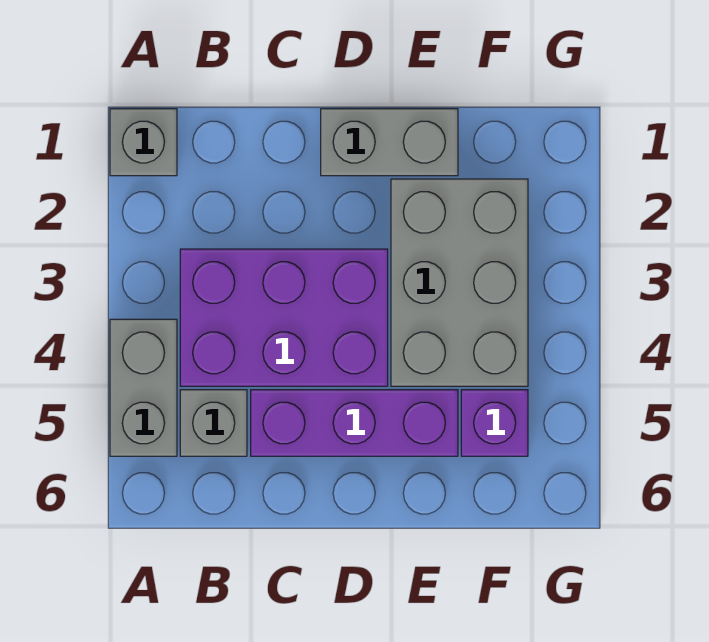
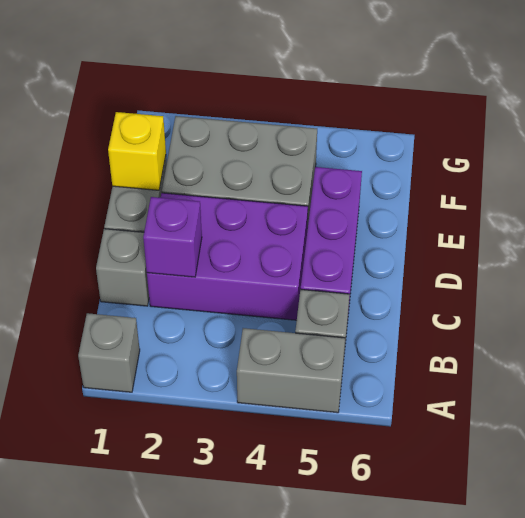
purple 2x3 brick [180,249,388,386] -> purple 2x3 brick turned to [147,193,308,320]
none -> grey 1x1 brick [96,229,149,306]
none -> yellow 1x1 brick [108,112,166,190]
purple 1x1 brick [461,390,528,456] -> purple 1x1 brick moved to [143,197,202,277]

